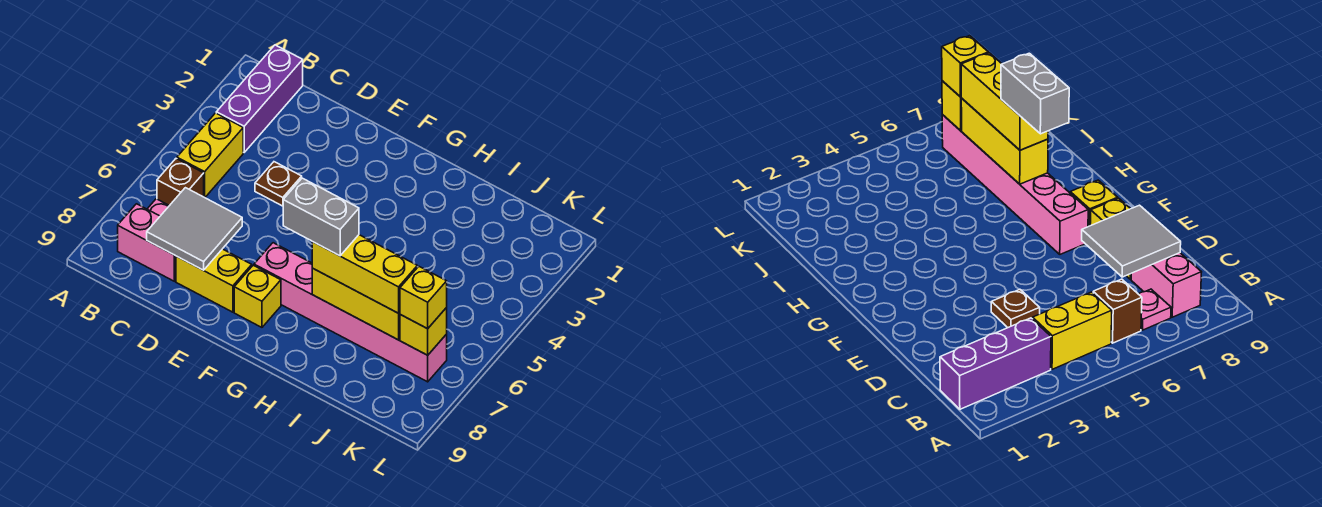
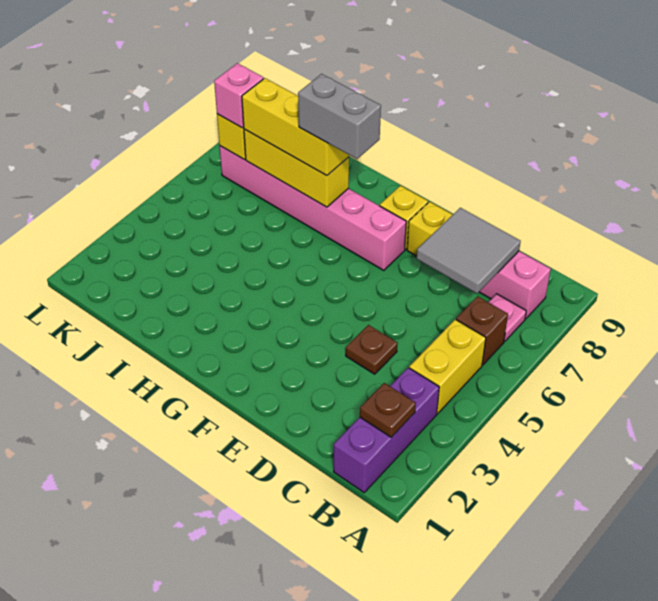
none -> brown 1x1 plate [360,383,416,437]
yellow 1x1 brick [400,267,447,329] -> pink 1x1 brick [214,63,264,128]

